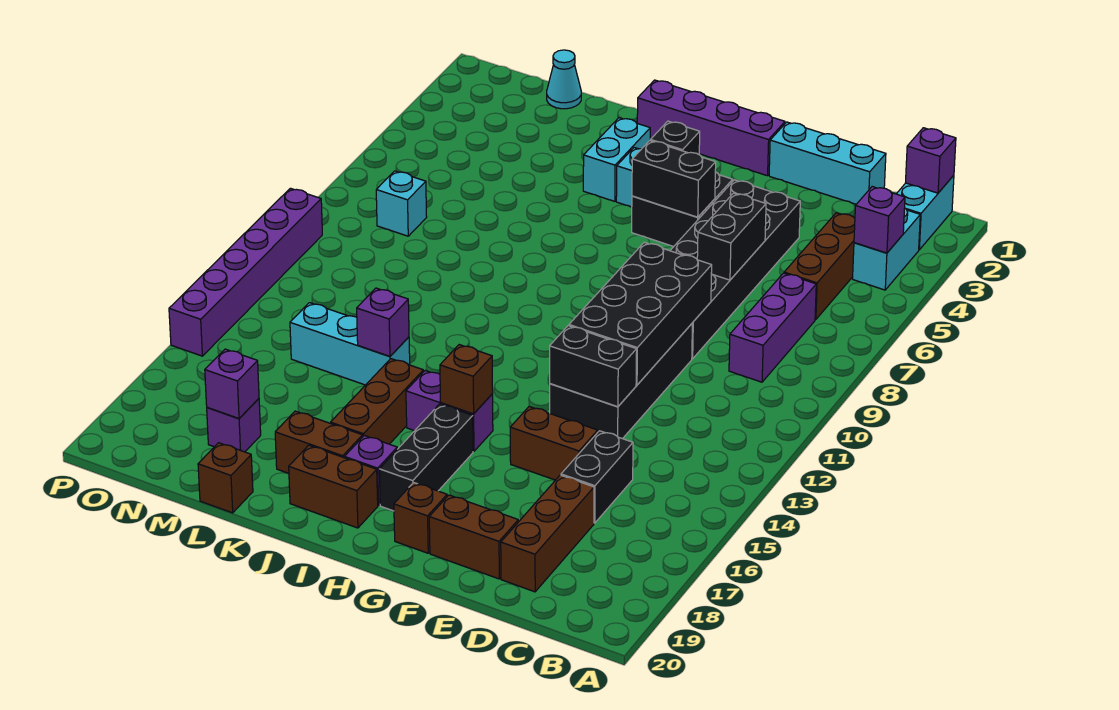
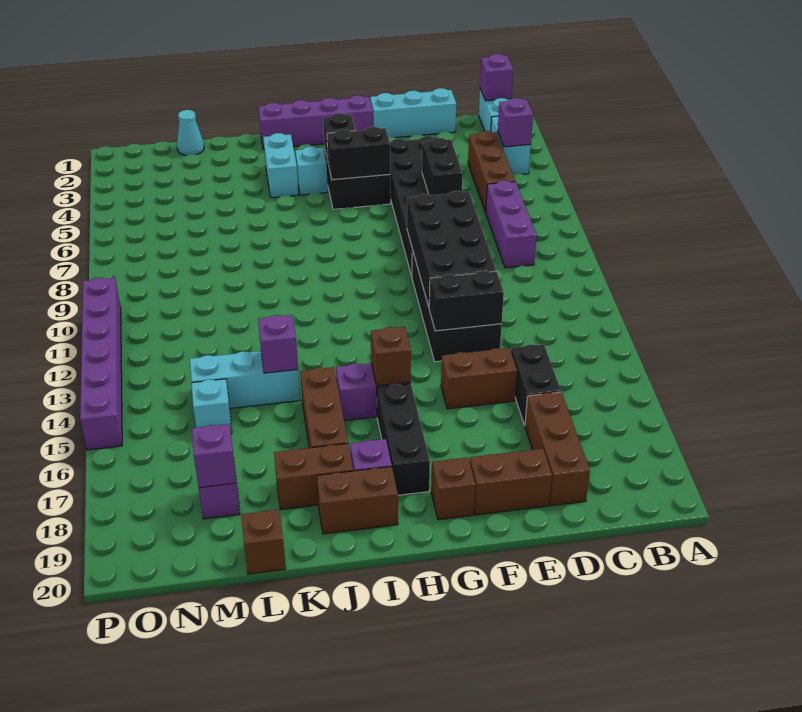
cyan 1x1 brick [376,171,427,236] -> cyan 1x1 brick moved to [191,379,232,434]

